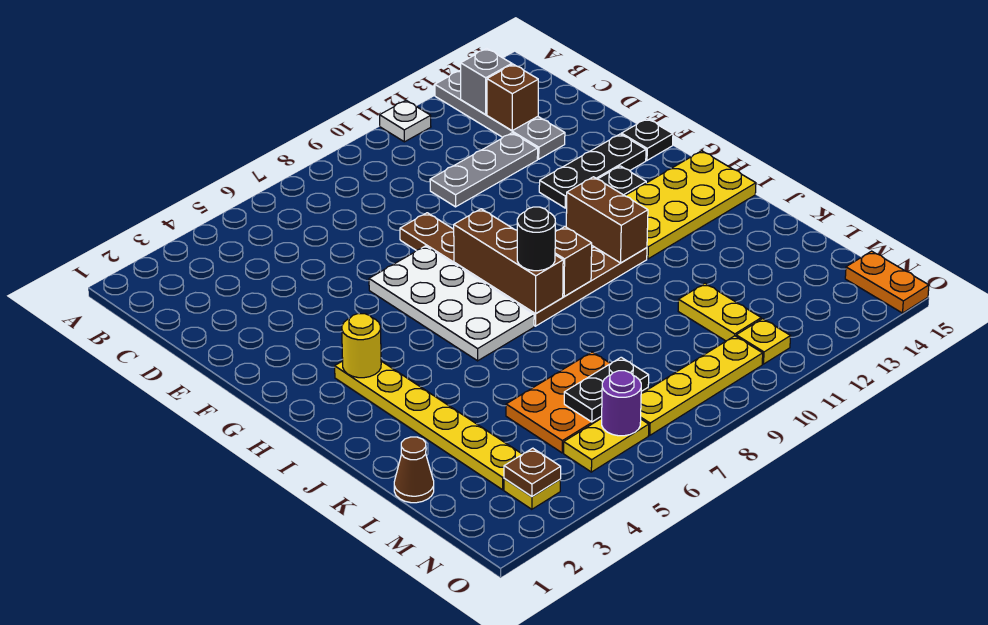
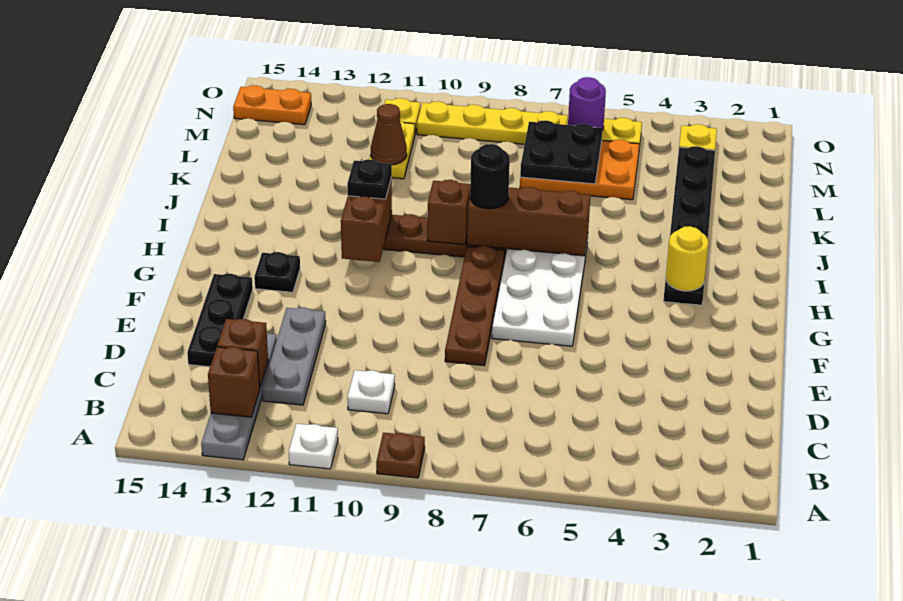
grey 1x1 brick [461,49,512,115] -> brown 1x1 brick [208,347,260,417]
none -> white 1x1 plate [347,370,395,414]
grey 1x3 plate [430,133,538,207] -> grey 1x3 plate turned to [262,308,326,405]
black 1x3 plate [539,134,646,208] -> black 1x3 plate turned to [187,274,253,367]
black 1x1 plate [621,119,673,160] -> black 1x1 plate moved to [347,159,392,199]
brown 1x3 brick [454,209,563,314] -> brown 1x3 brick turned to [467,187,591,256]
yellow 1x6 plate [335,361,522,490] -> black 1x6 plate [663,146,715,305]
yellow 2x4 plate [625,151,756,259] -> none
brown 1x1 cone [394,437,434,503] -> brown 1x1 cone moved to [371,104,407,165]
black 1x2 plate [564,357,649,422] -> black 2x2 plate [520,120,602,184]
brown 1x1 plate [504,448,561,497] -> brown 1x1 plate moved to [376,433,425,478]
orange 1x2 plate [845,251,929,313] -> orange 1x2 plate turned to [233,85,311,125]

